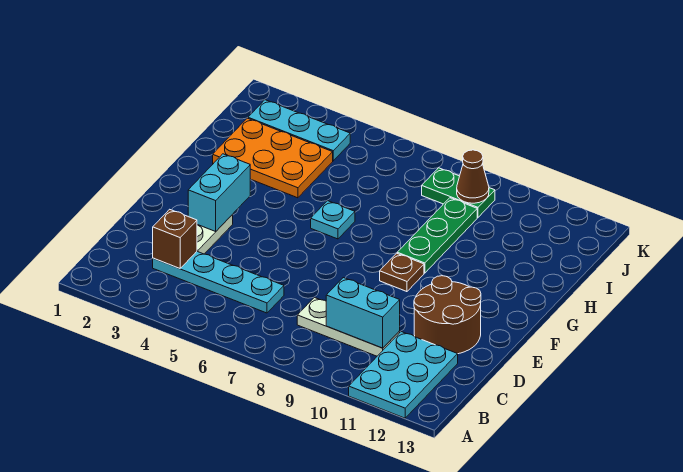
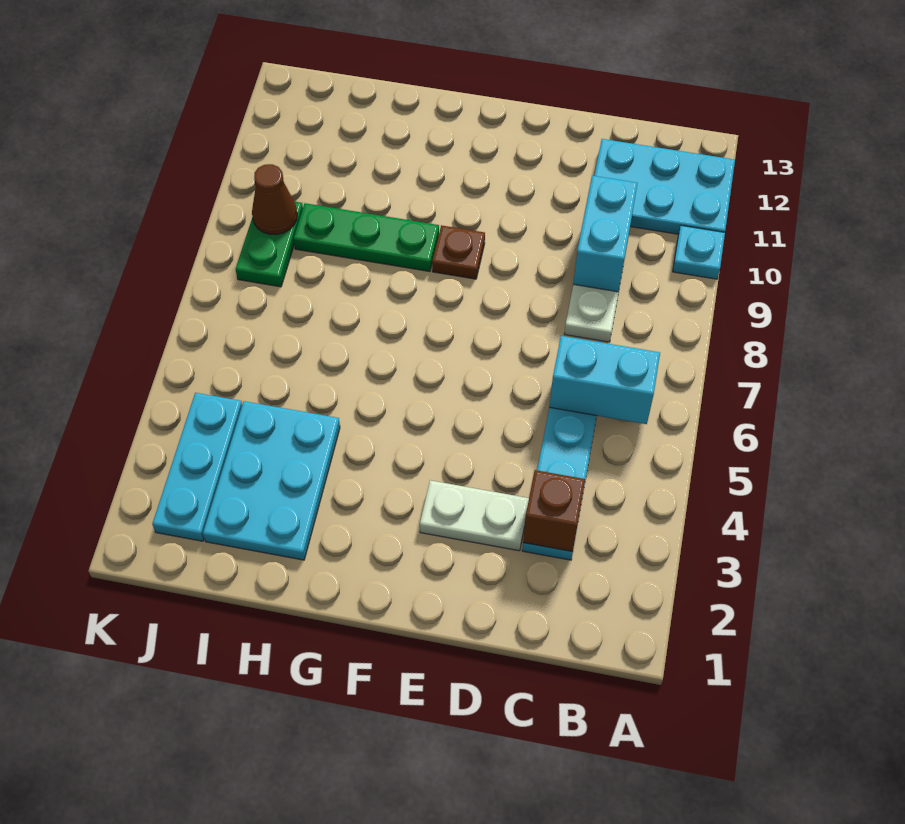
brown 2x2 round brick [414,276,481,354] -> none
cyan 1x2 brick [188,154,250,231] -> cyan 1x2 brick moved to [549,336,660,424]
cyan 1x1 plate [311,201,355,239] -> cyan 1x1 plate moved to [673,226,725,279]
orange 2x3 plate [213,118,333,198] -> cyan 2x3 plate [203,401,340,560]

